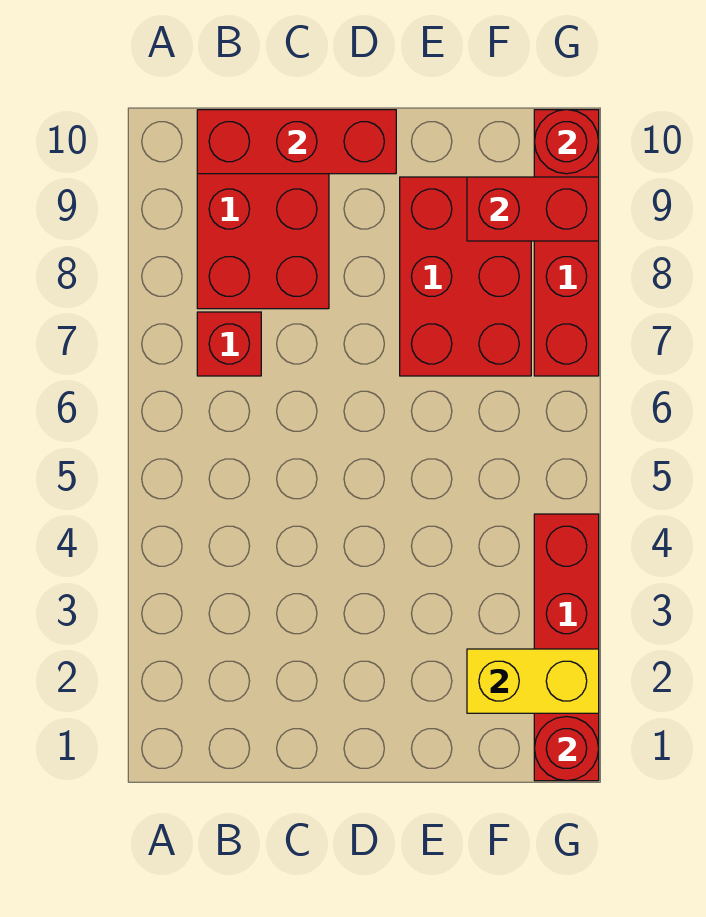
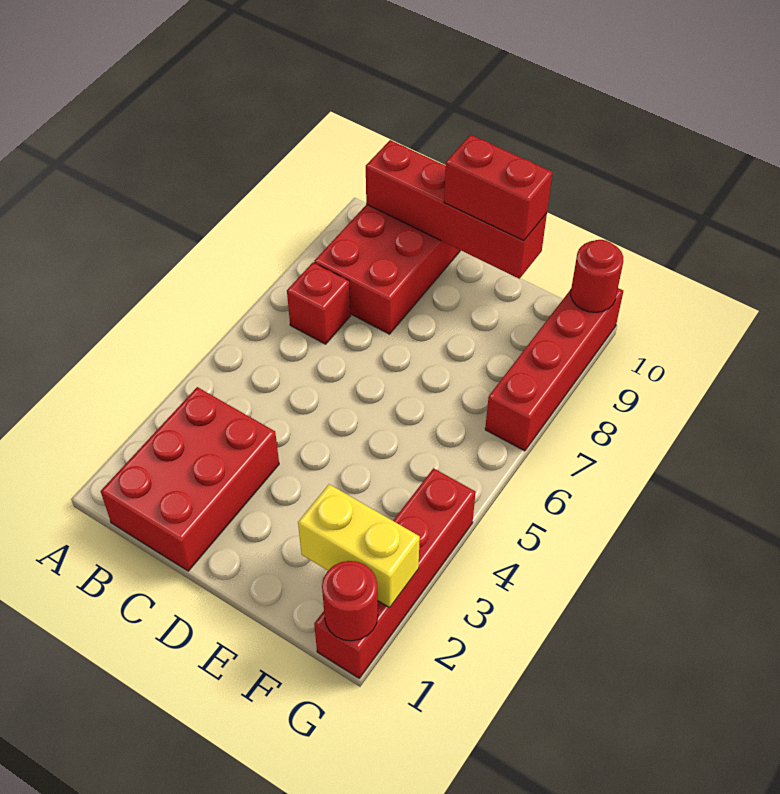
red 1x3 brick [197,110,396,174] -> red 1x4 brick [366,140,547,279]
red 2x3 brick [400,177,531,376] -> red 2x3 brick moved to [101,387,279,571]
red 1x2 brick [467,177,599,241] -> red 1x2 brick moved to [444,135,552,241]

